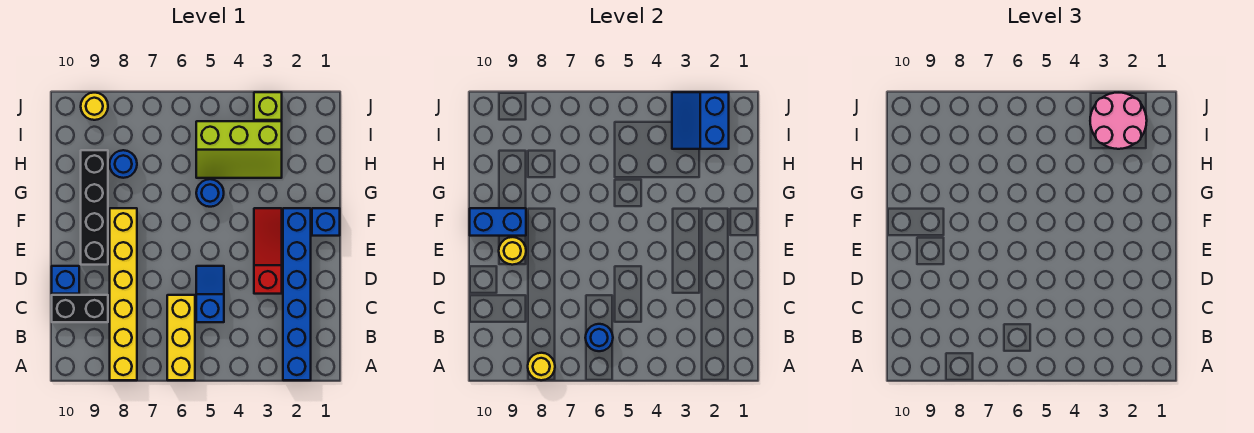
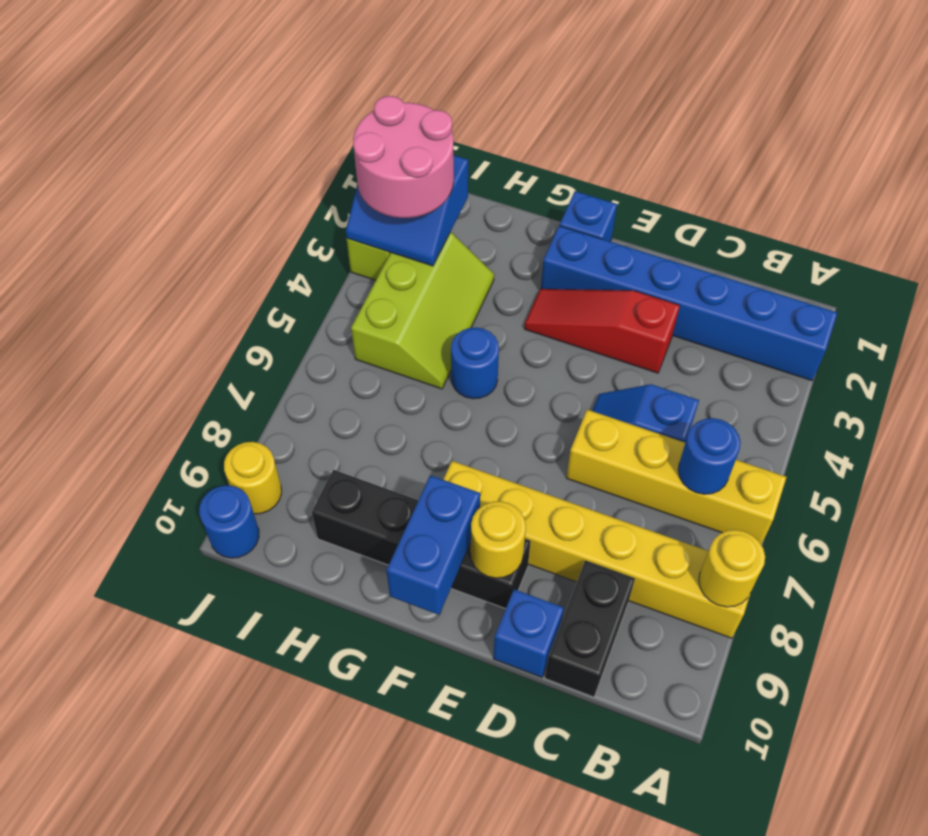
yellow 1x3 brick [167,295,195,380] -> yellow 1x4 brick [566,410,786,545]
blue 1x1 round brick [110,150,137,178] -> blue 1x1 round brick moved to [199,485,259,558]

